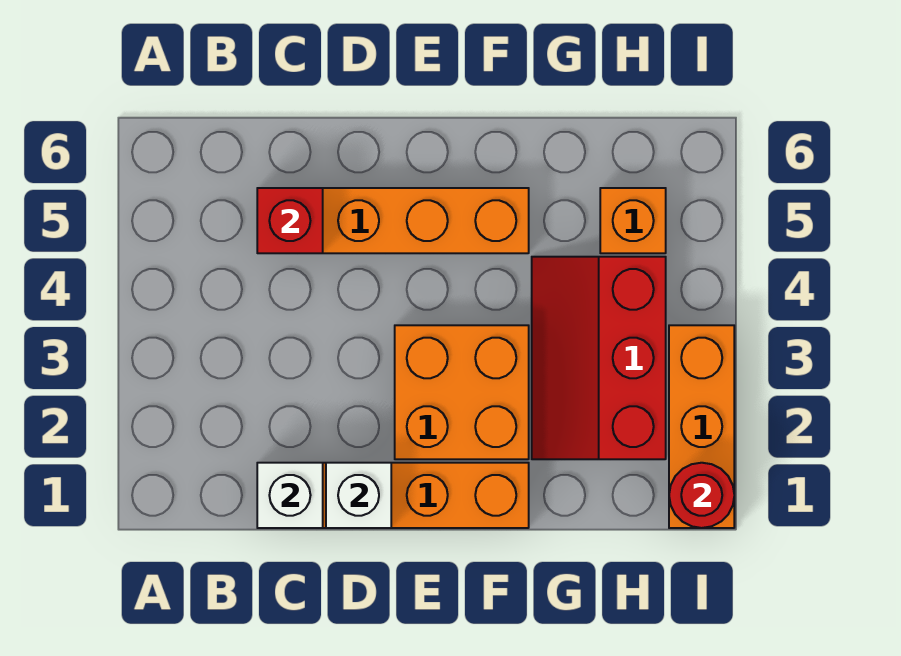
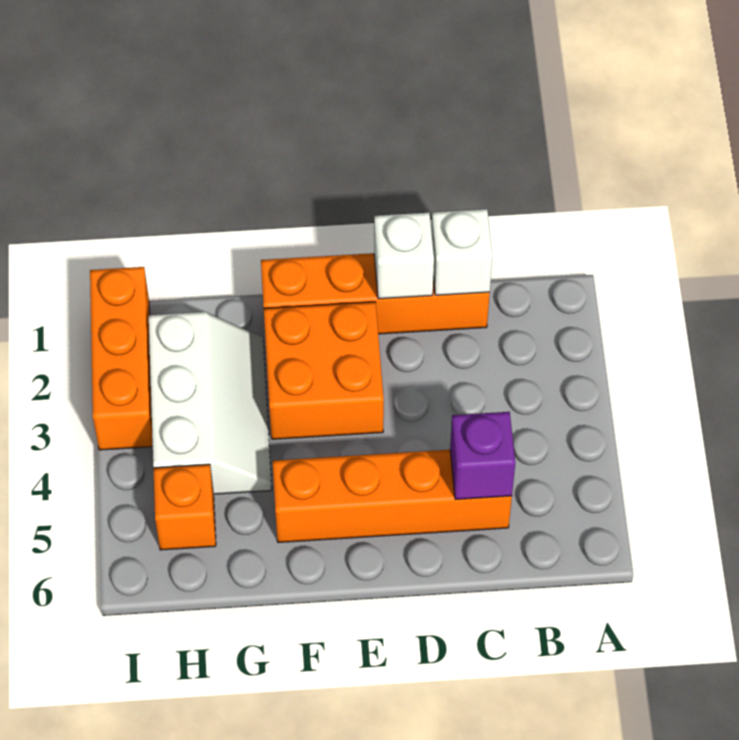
red 1x1 brick [257,188,323,253] -> purple 1x1 brick [450,412,515,500]
red 2x3 slope [532,257,666,459] -> white 2x3 slope [149,312,272,494]
red 1x1 round brick [669,463,734,528] -> none

